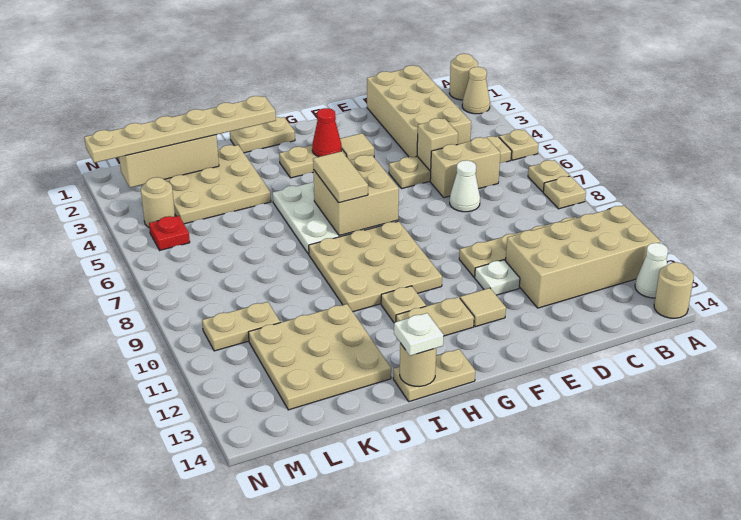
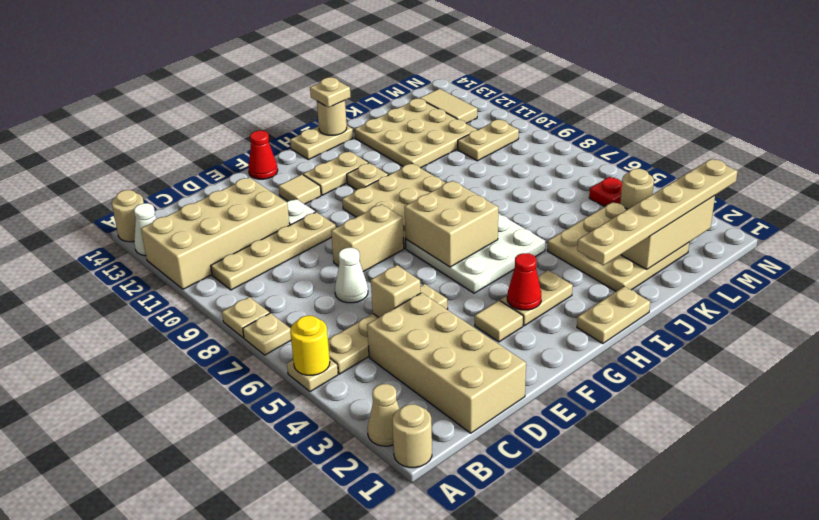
none -> yellow 1x1 round brick [290,316,330,375]
tan 1x2 brick [430,137,500,198] -> tan 1x2 brick moved to [331,204,404,272]
none -> red 1x1 cone [248,131,278,179]
tan 1x2 tile [313,151,368,203] -> tan 1x2 tile moved to [420,89,477,124]
white 1x1 plate [394,313,444,356] -> tan 1x1 plate [310,77,351,107]

